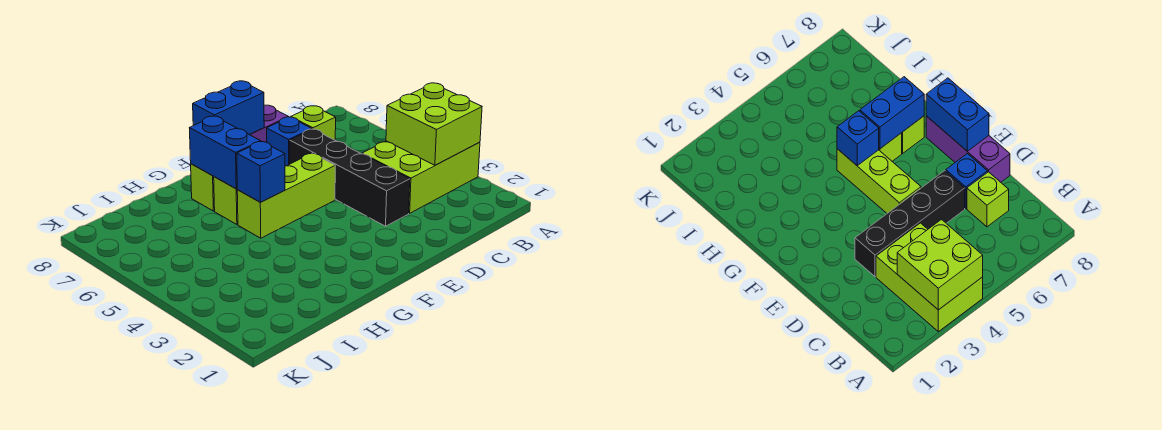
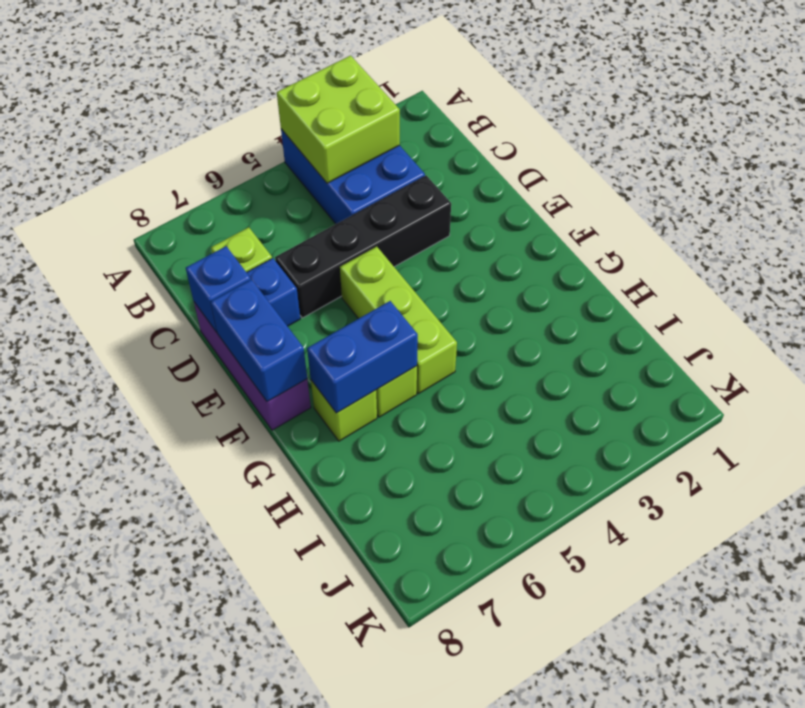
lime 2x3 brick [362,141,480,213] -> blue 2x3 brick [281,129,425,224]
blue 1x1 brick [237,142,285,202] -> blue 1x1 brick moved to [186,246,251,332]

